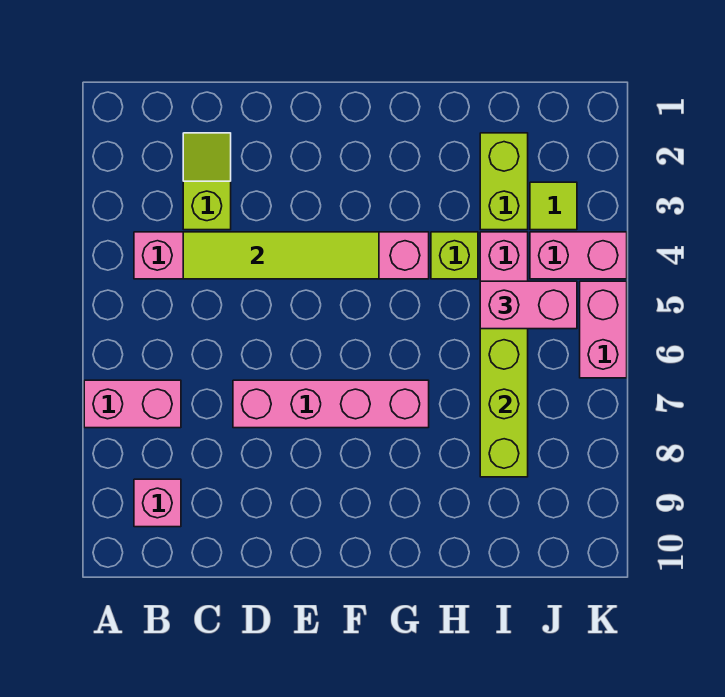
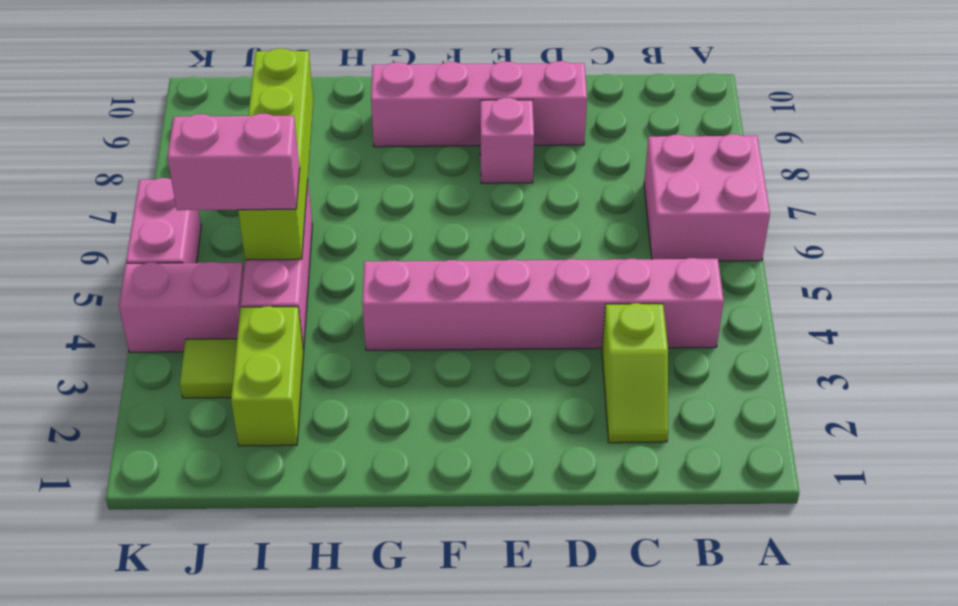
pink 1x2 brick [84,380,181,428] -> pink 2x2 brick [644,134,770,261]
pink 1x1 brick [134,479,181,527] -> pink 1x1 brick moved to [480,98,534,183]
lime 1x4 tile [183,232,379,279] -> none
pink 1x4 brick [233,380,429,428] -> pink 1x4 brick moved to [371,61,587,147]
lime 1x1 brick [431,232,478,279] -> none

